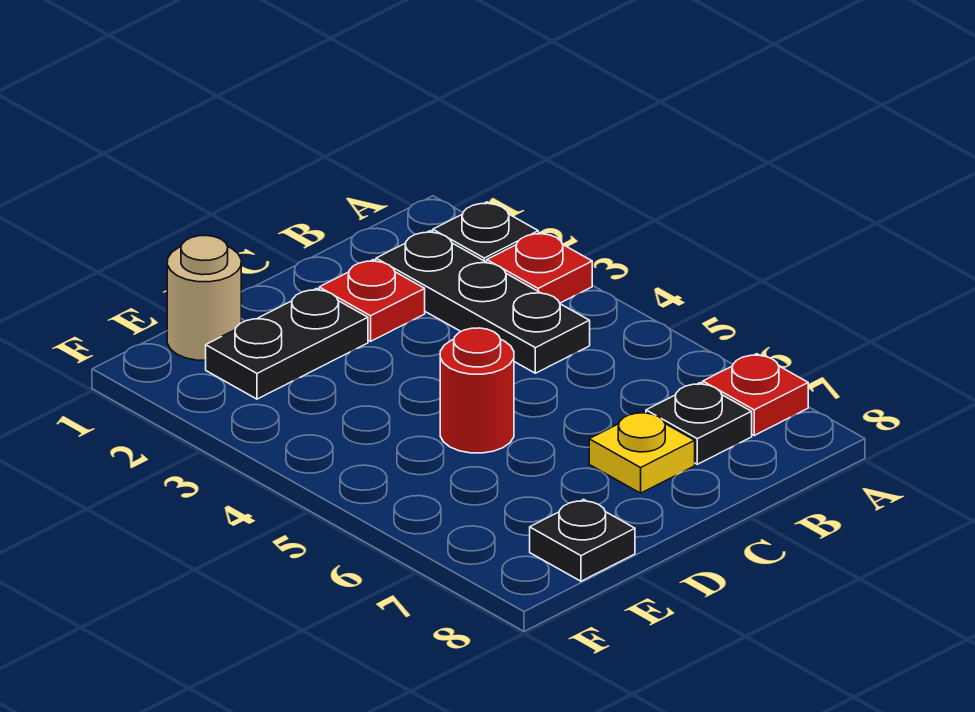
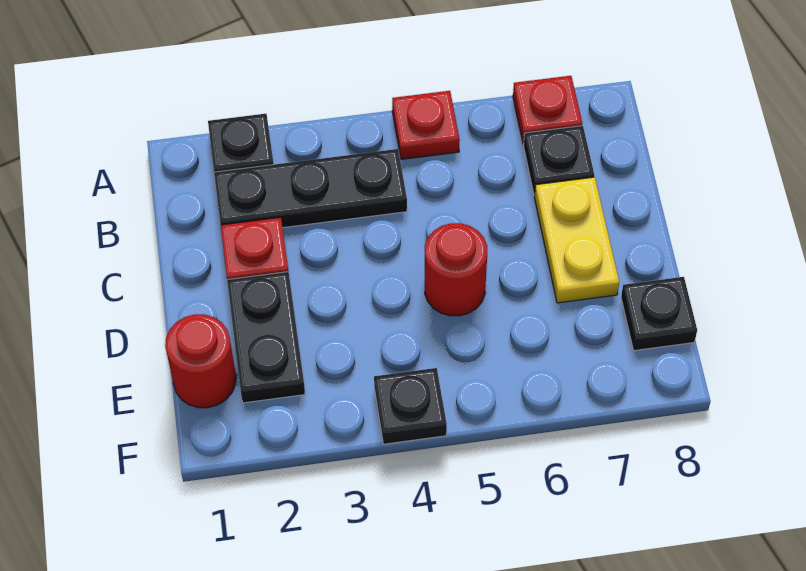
red 1x1 plate [487,232,592,303] -> red 1x1 plate moved to [392,91,460,159]
yellow 1x1 plate [589,411,695,493] -> yellow 1x2 plate [535,177,619,303]
tan 1x1 round brick [167,236,241,360] -> red 1x1 round brick [165,314,236,408]
none -> black 1x1 plate [374,368,447,444]

